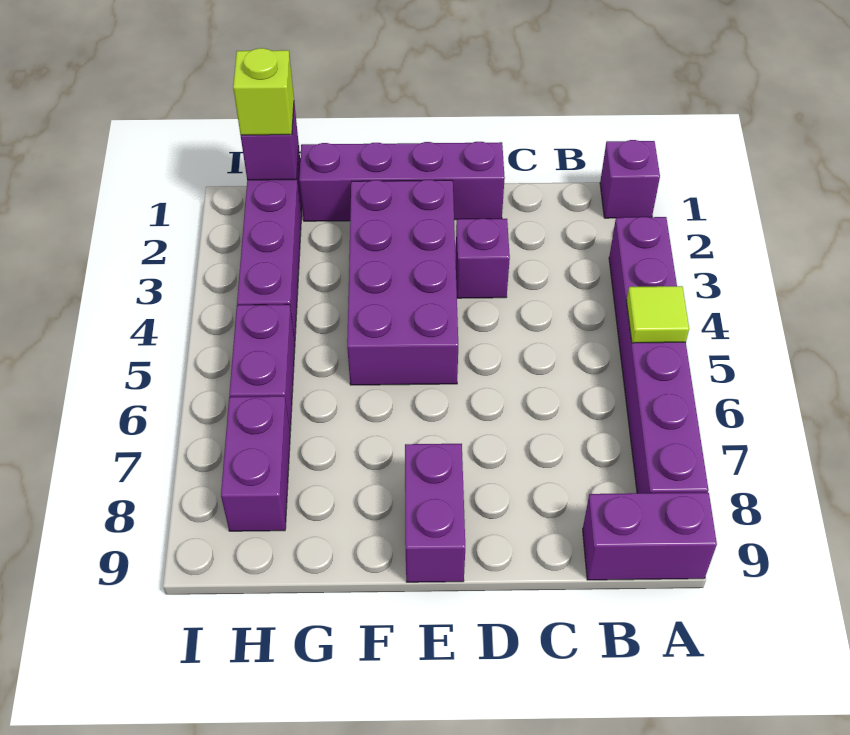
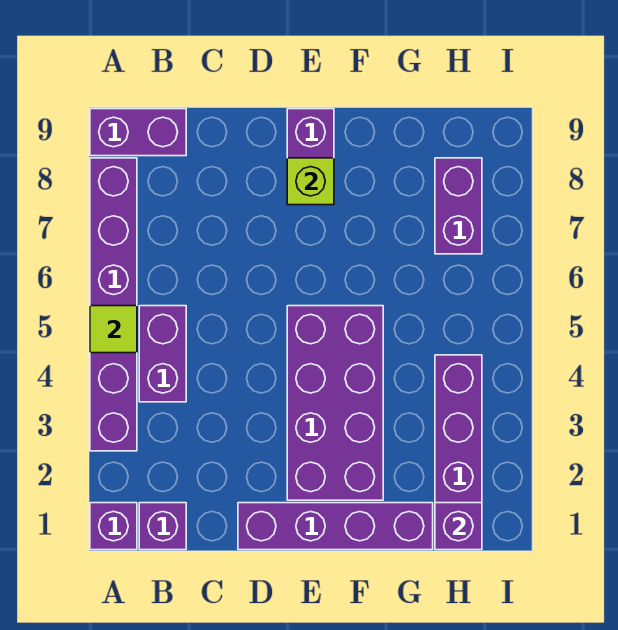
purple 1x1 brick [456,219,510,298] -> purple 1x1 brick moved to [139,503,186,550]
lime 1x1 brick [233,48,294,135] -> lime 1x1 brick moved to [287,158,334,205]
purple 1x2 brick [229,304,295,431] -> purple 1x2 brick moved to [139,306,186,402]

